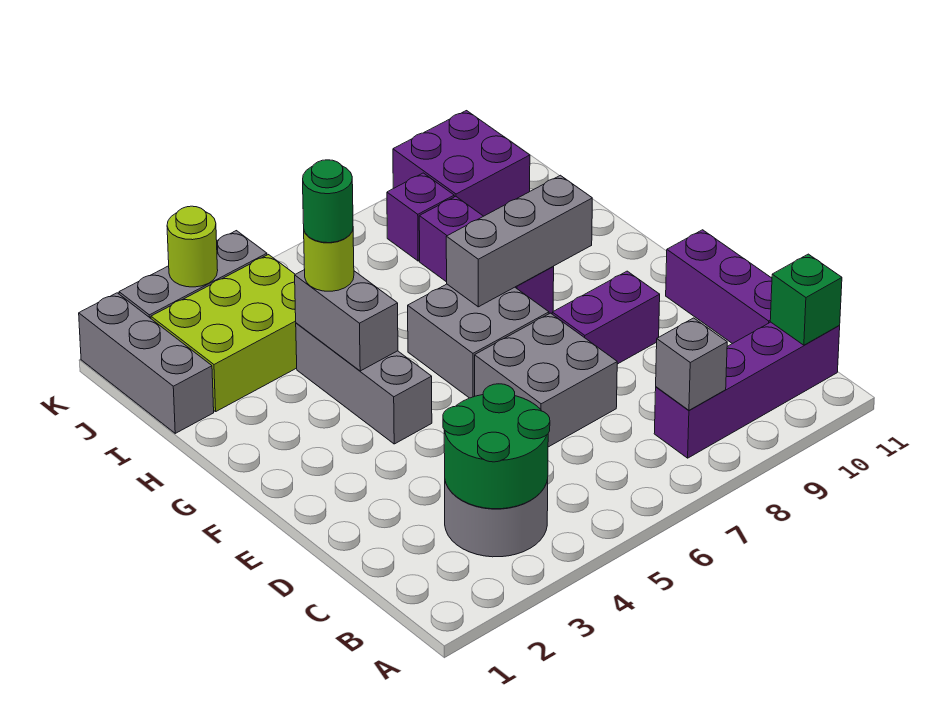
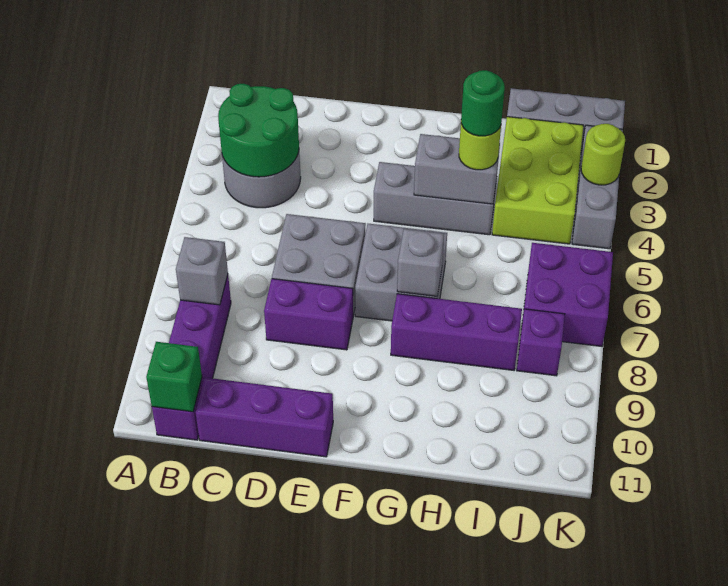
purple 1x2 brick [552,271,660,364] -> purple 1x2 brick turned to [264,279,353,350]
grey 1x3 brick [446,175,592,307] -> grey 1x1 brick [397,229,444,296]
purple 2x2 brick [393,111,530,216] -> purple 2x2 brick moved to [523,243,613,346]

